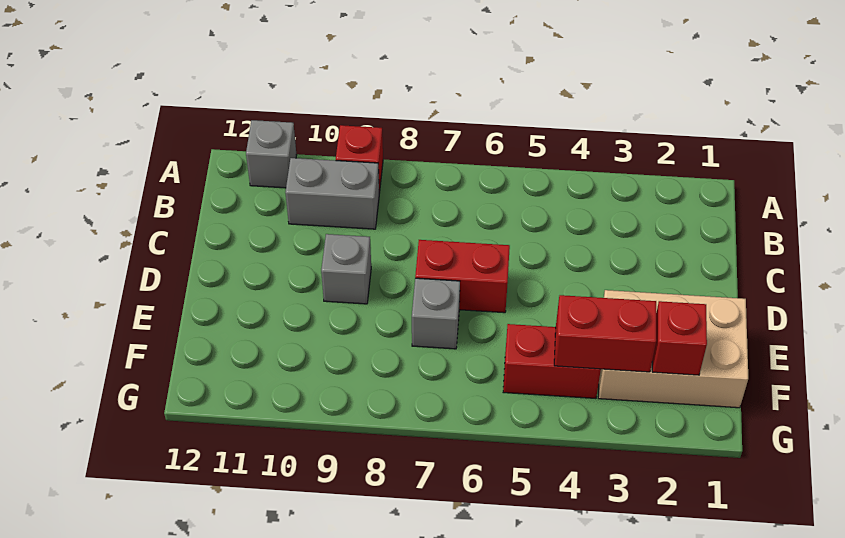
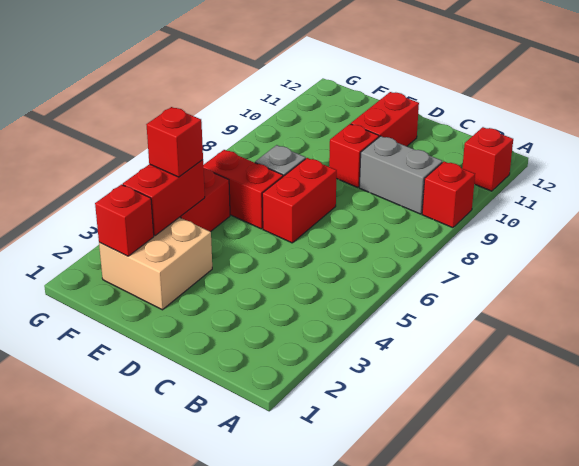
grey 1x1 brick [246,120,297,188] -> red 1x1 brick [462,127,513,191]
grey 1x2 brick [285,158,379,229] -> grey 1x2 brick turned to [359,136,442,214]
grey 1x1 brick [321,234,371,304] -> red 1x1 brick [329,124,379,188]
none -> red 1x2 brick [351,92,419,146]
tan 2x3 brick [598,290,748,408] -> tan 2x2 brick [99,217,212,310]
none -> red 1x2 brick [203,150,283,229]
none -> red 1x1 brick [146,107,203,177]

